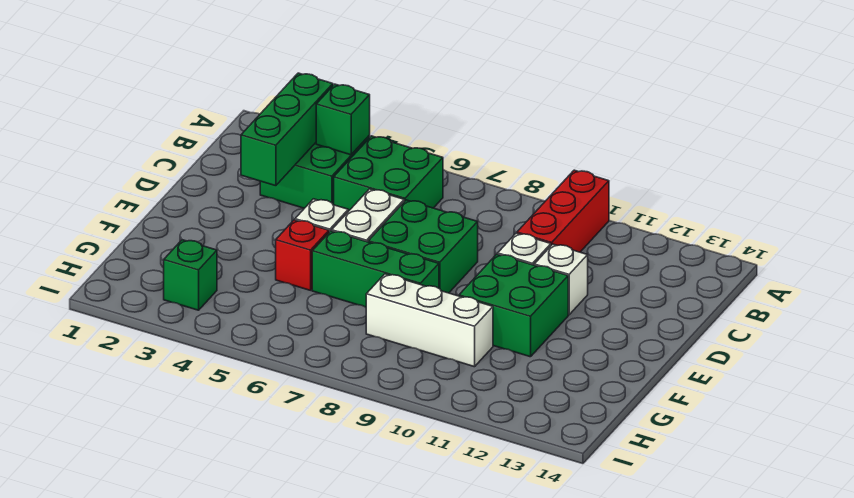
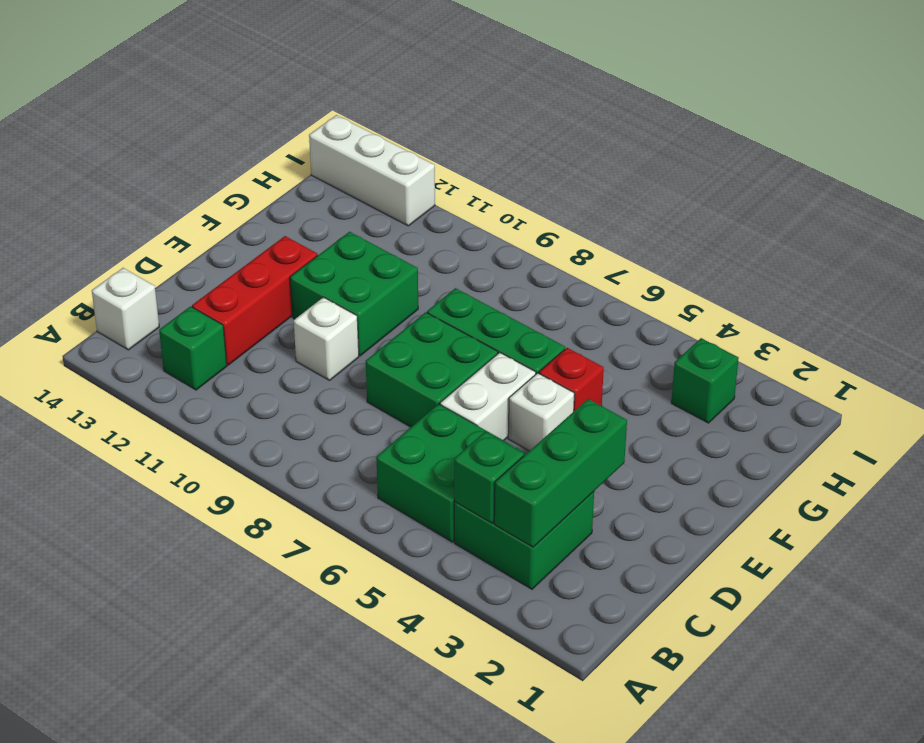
red 1x3 brick [517,170,609,252] -> red 1x3 brick moved to [192,236,318,365]
none -> green 1x1 brick [159,306,227,390]
white 1x1 brick [534,244,588,315] -> white 1x1 brick moved to [92,268,159,350]
white 1x3 brick [366,274,493,367] -> white 1x3 brick moved to [309,115,435,226]

